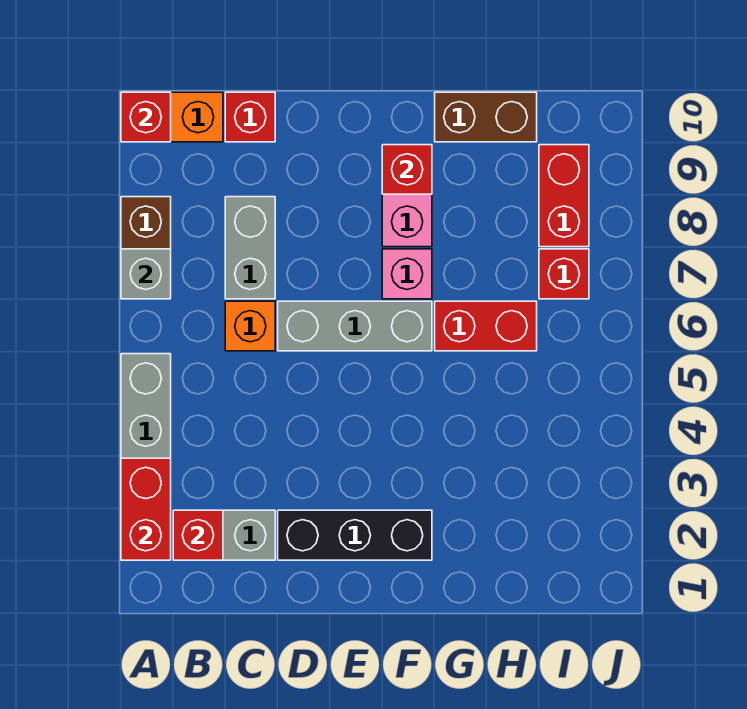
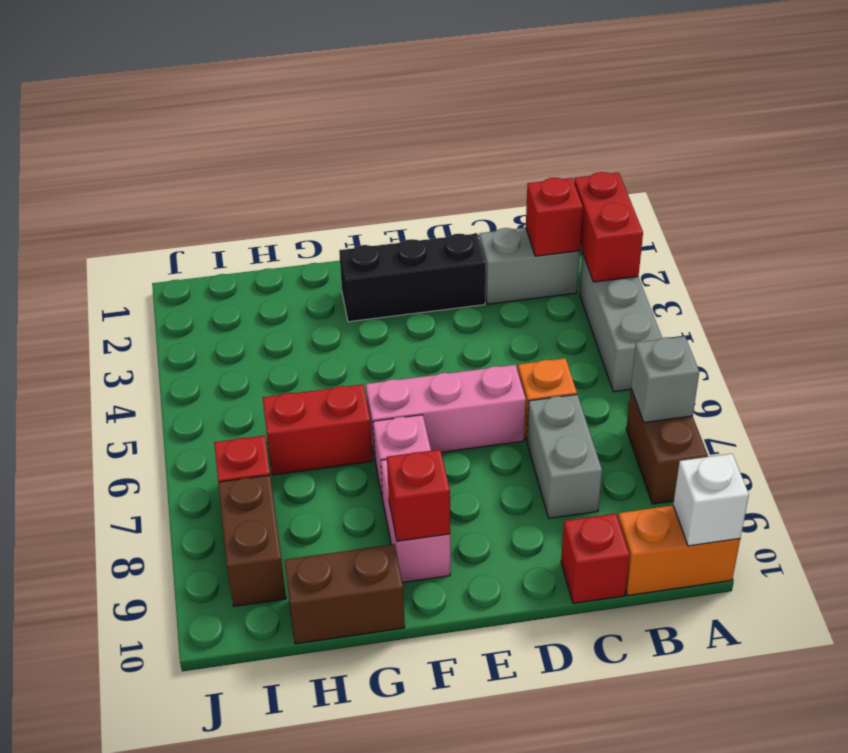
red 1x1 brick [121,92,171,142] -> white 1x1 brick [673,454,749,546]
grey 1x3 brick [278,301,432,351] -> pink 1x3 brick [366,365,526,459]
red 1x2 brick [539,145,589,247] -> brown 1x2 brick [218,475,286,606]

